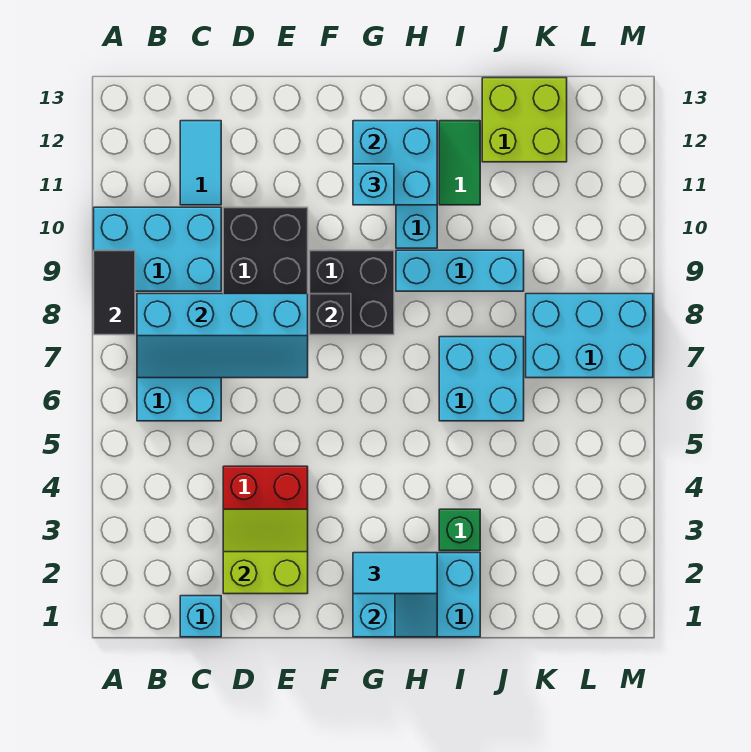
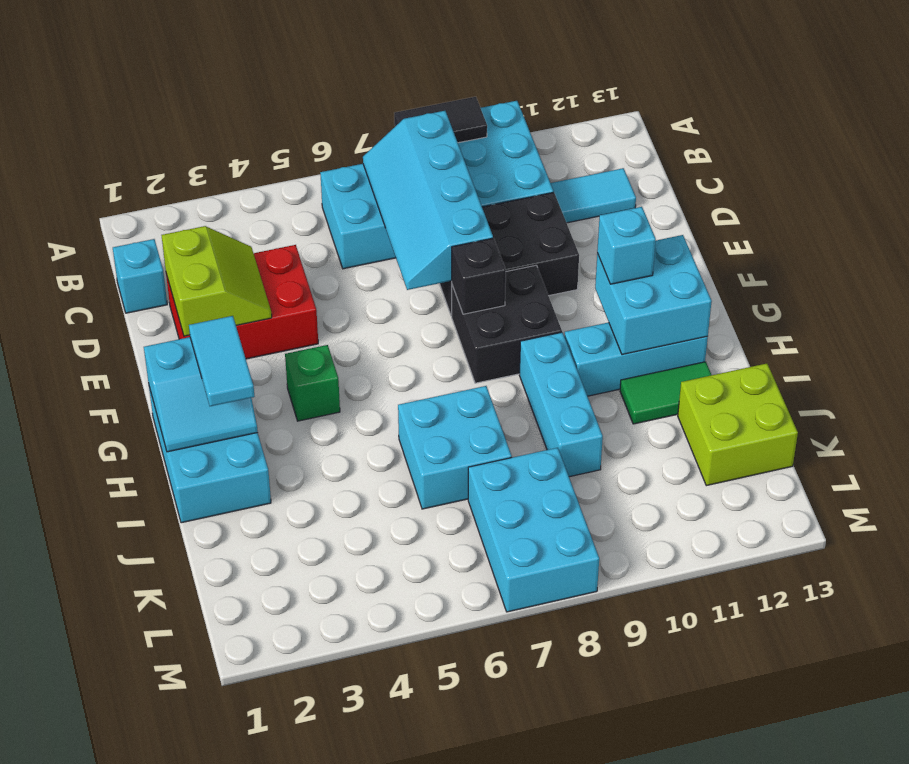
green 1x1 brick [439,509,480,551] -> green 1x1 brick moved to [285,345,340,421]

